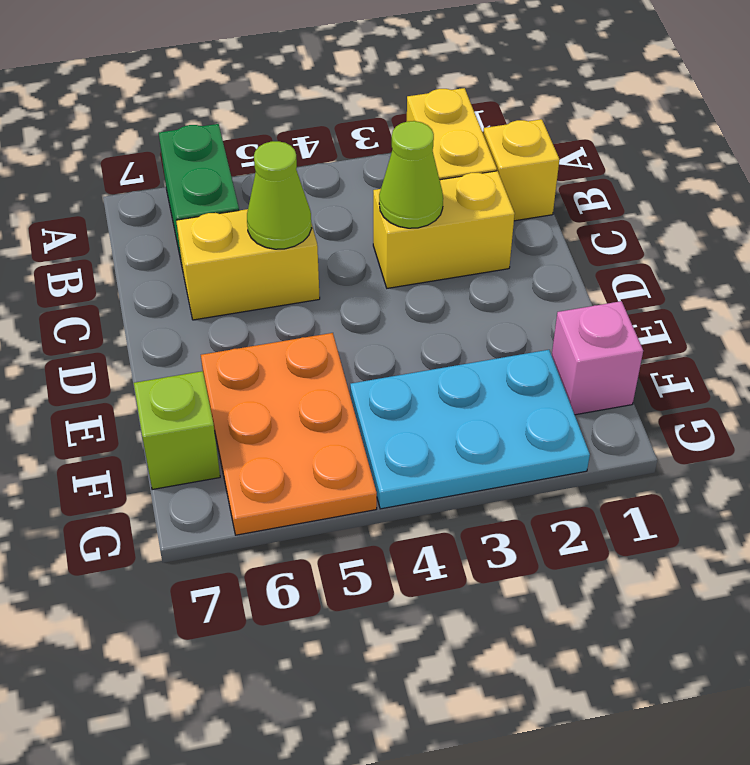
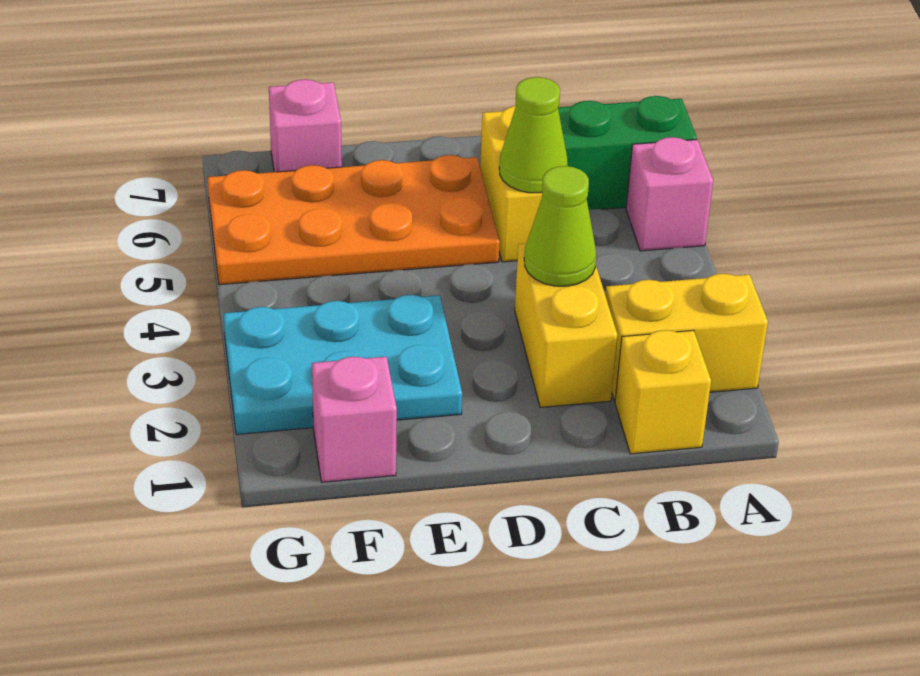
none -> pink 1x1 brick [626,137,713,251]
orange 2x3 plate [201,333,377,535] -> orange 2x4 plate [208,155,500,285]
cyan 2x3 plate [350,350,590,509] -> cyan 2x3 plate turned to [223,295,462,434]
lime 1x1 brick [134,371,220,490] -> pink 1x1 brick [269,79,342,172]

